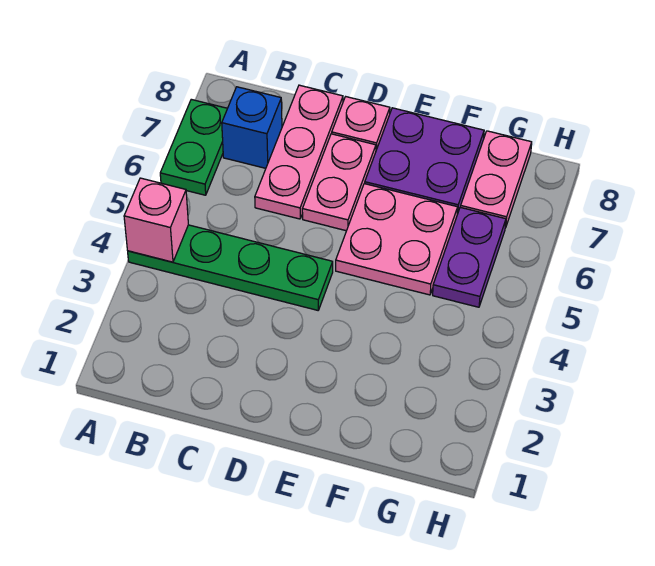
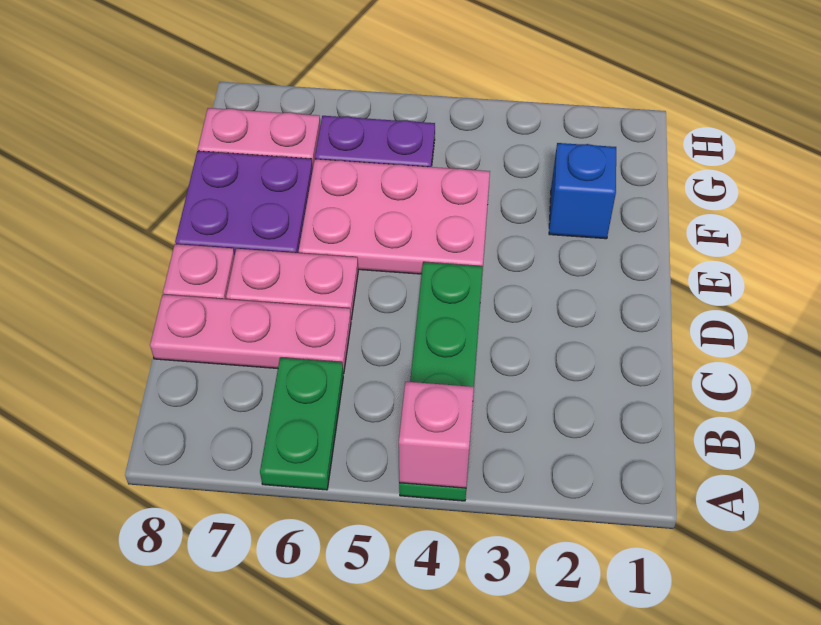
green 1x2 plate [160,99,227,195] -> green 1x2 plate turned to [260,358,343,490]
blue 1x1 brick [222,87,282,168] -> blue 1x1 brick moved to [549,143,616,239]
pink 2x2 plate [336,184,458,295] -> pink 2x3 plate [299,159,490,274]

